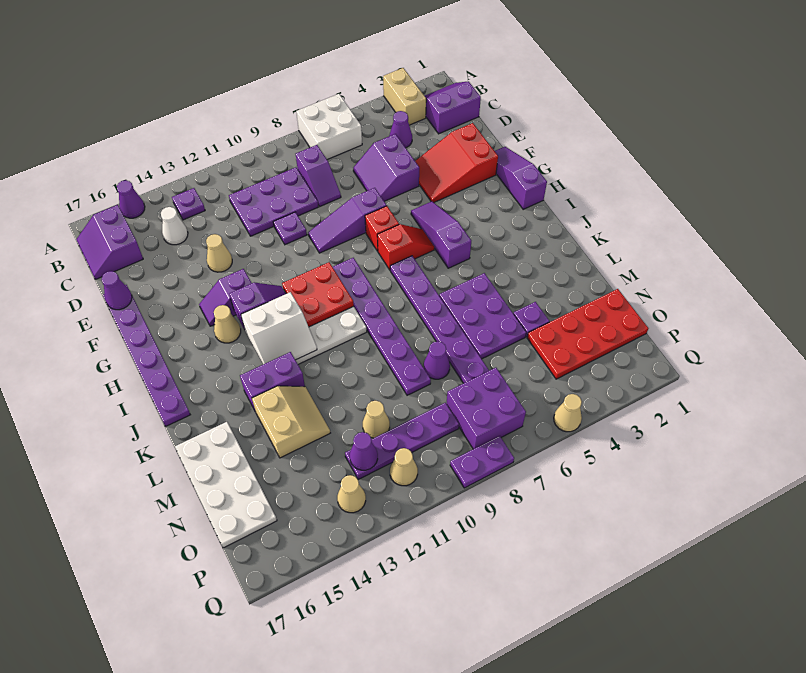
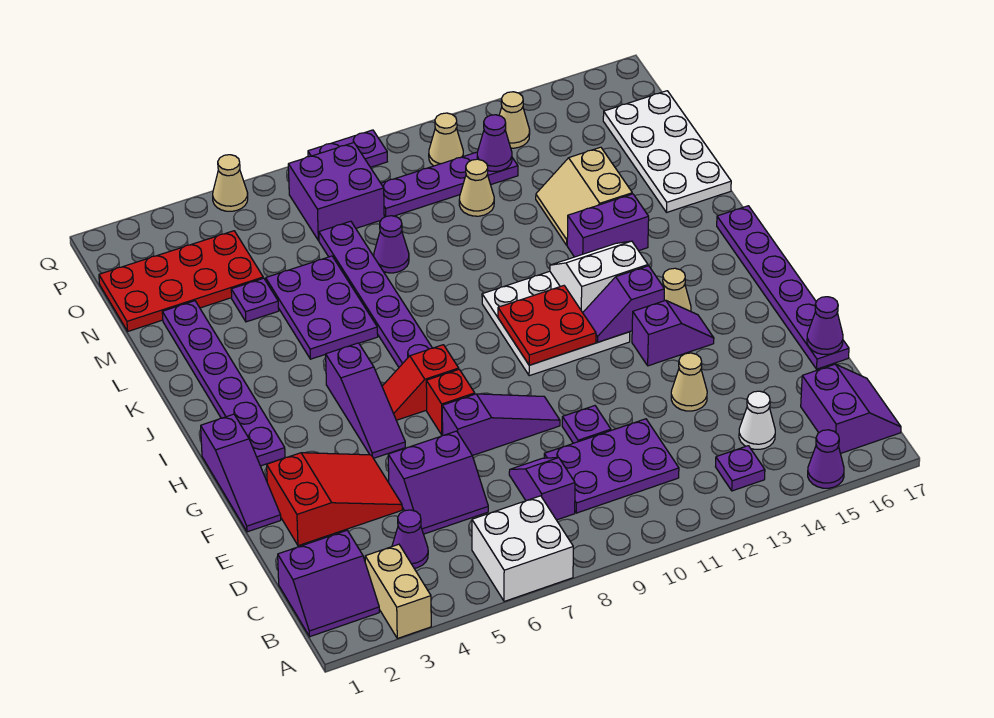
purple 2x2 slope [353,134,419,201] -> purple 2x2 slope turned to [388,431,488,534]
purple 1x6 plate [333,258,431,395] -> purple 1x6 plate moved to [162,301,285,466]

